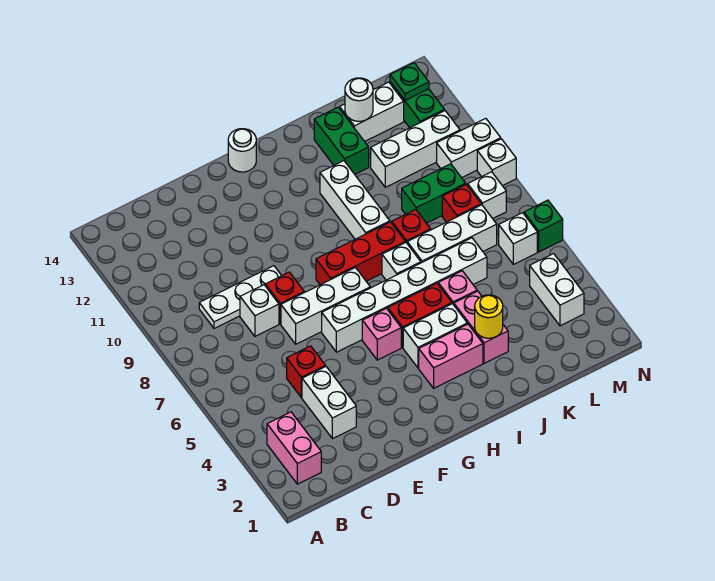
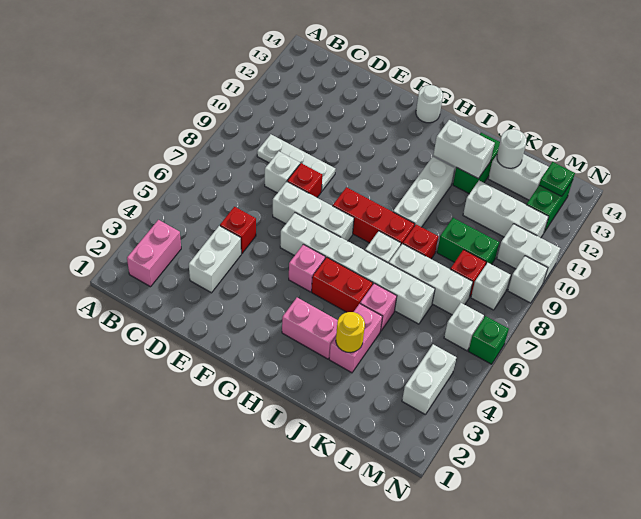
white 1x2 brick [403,304,467,368] -> white 1x2 brick moved to [434,120,495,179]

